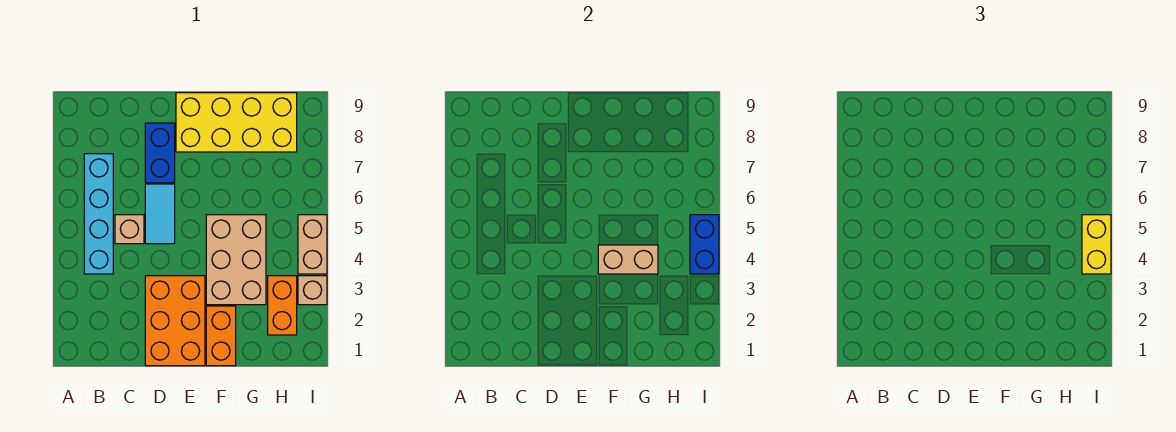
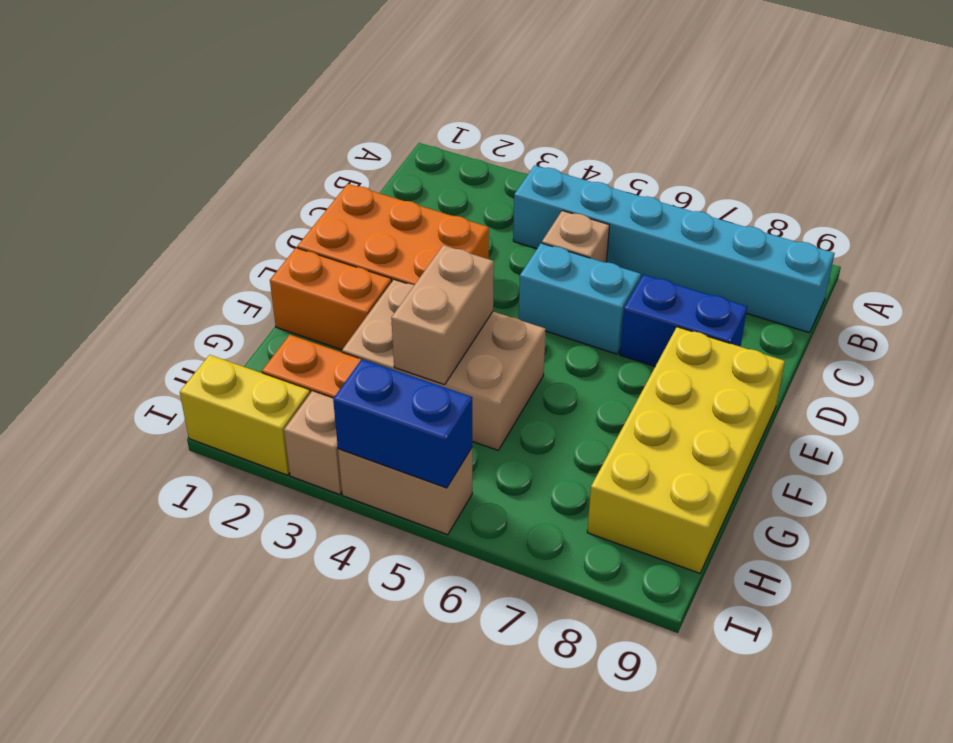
cyan 1x4 brick [84,154,113,274] -> cyan 1x6 brick [513,165,835,333]
cyan 1x2 tile [145,184,175,244] -> cyan 1x2 brick [519,243,641,354]
yellow 1x2 brick [1082,215,1111,274] -> yellow 1x2 brick moved to [180,355,310,475]

